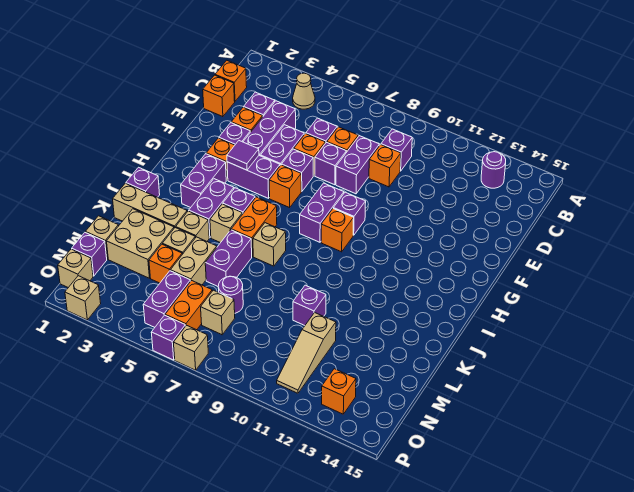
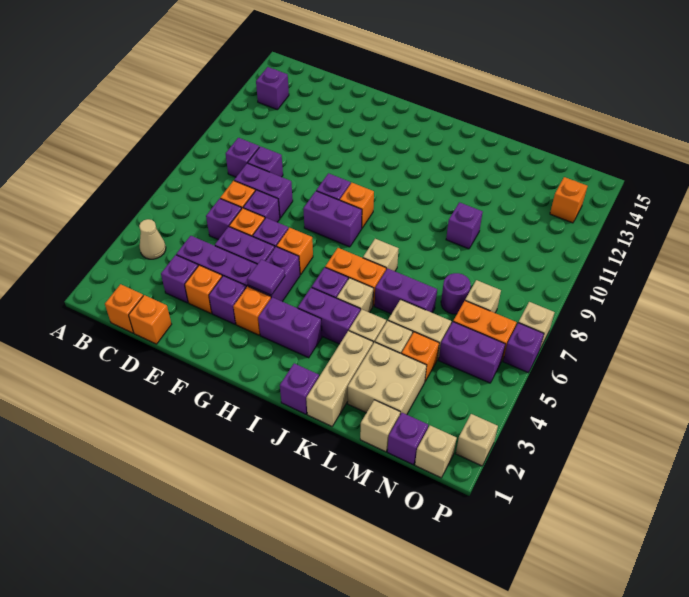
purple 1x1 round brick [481,152,506,188] -> purple 1x1 brick [256,67,289,110]
orange 1x1 brick [369,145,401,187] -> purple 1x1 brick [248,146,283,177]
tan 1x3 slope [277,313,336,393] -> none

